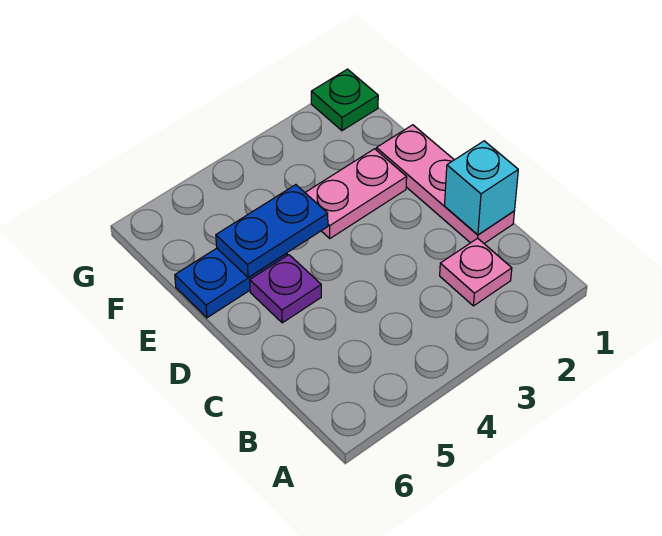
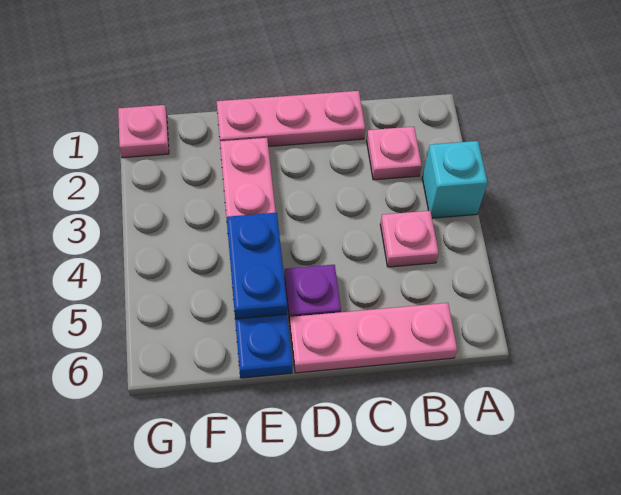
none -> pink 1x1 plate [380,211,439,267]
none -> pink 1x3 plate [290,303,457,373]
cyan 1x1 brick [445,141,518,235] -> cyan 1x1 brick moved to [422,141,487,218]
green 1x1 plate [311,69,378,131] -> pink 1x1 plate [118,105,169,158]

